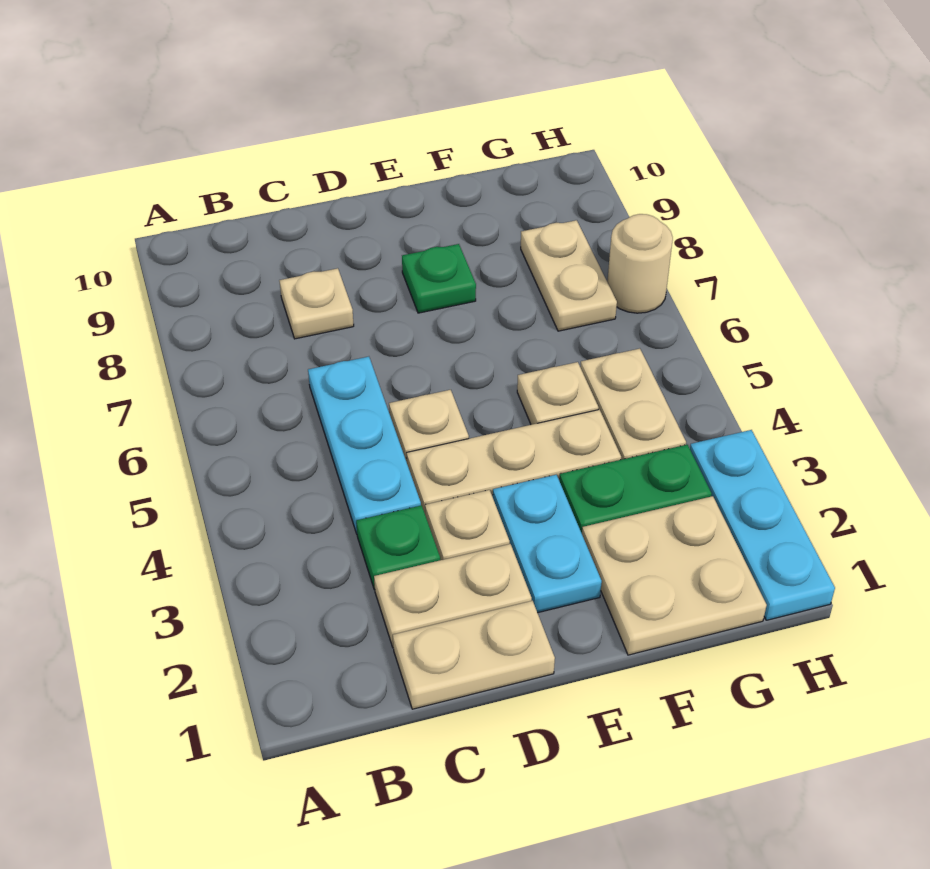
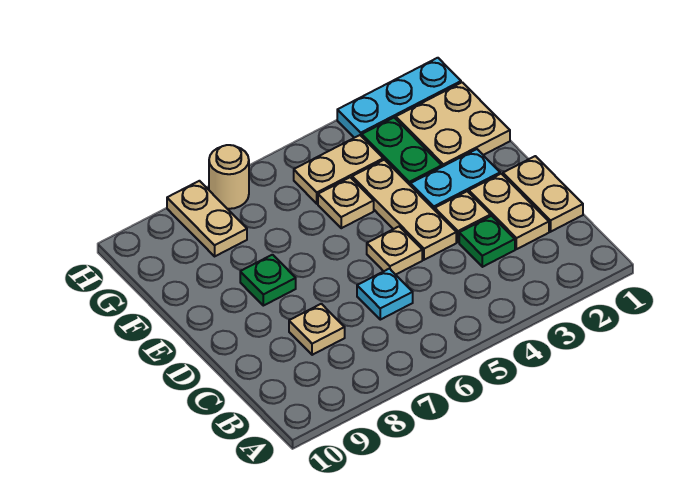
cyan 1x3 plate [308,357,421,534] -> cyan 1x1 plate [357,269,413,320]
tan 1x2 plate [521,220,617,331] -> tan 1x2 plate turned to [167,181,247,256]

